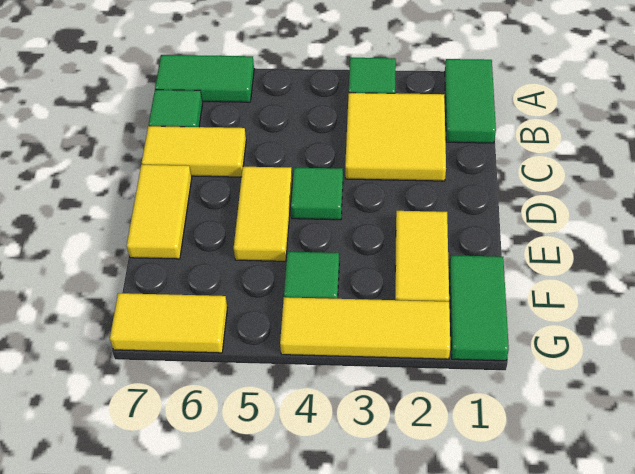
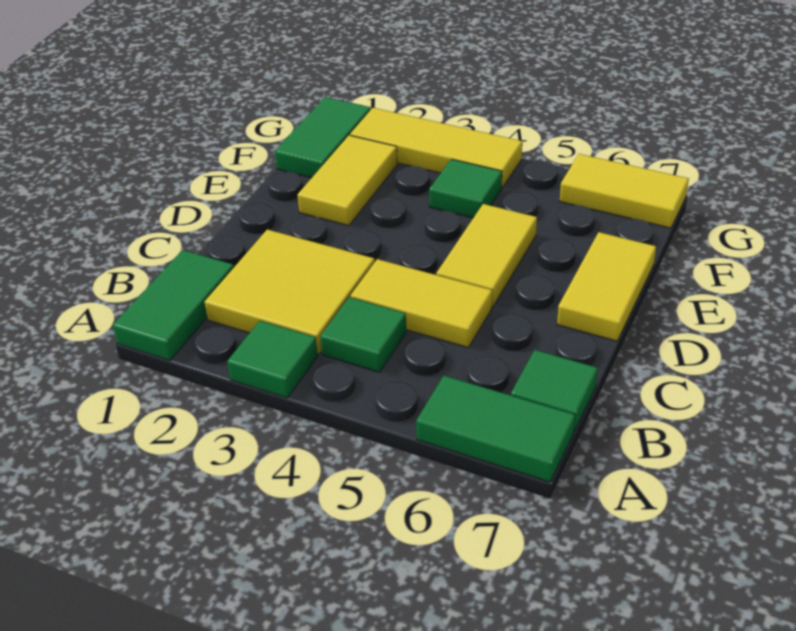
yellow 1x2 tile [142,126,246,177] -> yellow 1x2 tile moved to [351,259,492,348]
green 1x1 tile [291,168,343,220] -> green 1x1 tile moved to [320,297,406,372]

